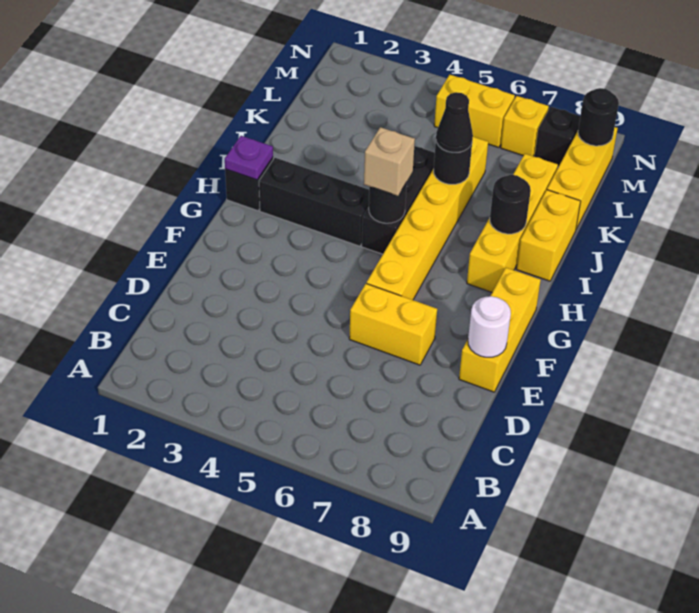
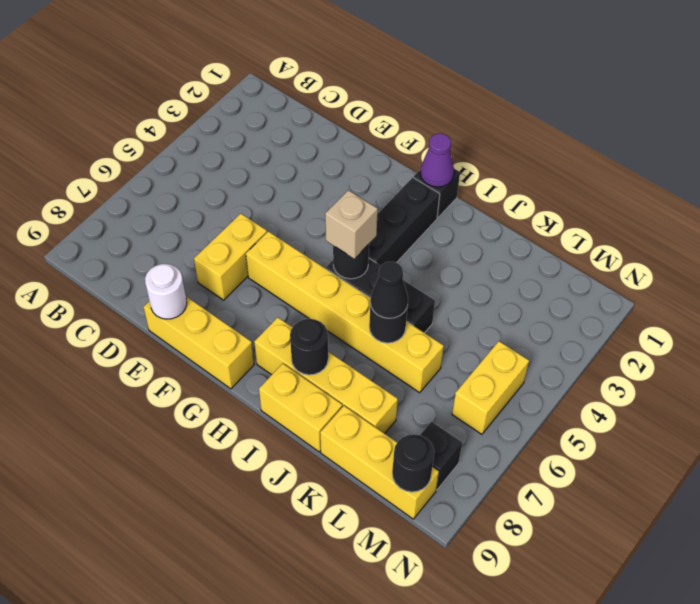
purple 1x1 plate [225,136,273,180] -> purple 1x1 cone [420,134,454,187]
yellow 1x1 brick [501,96,549,156] -> none

